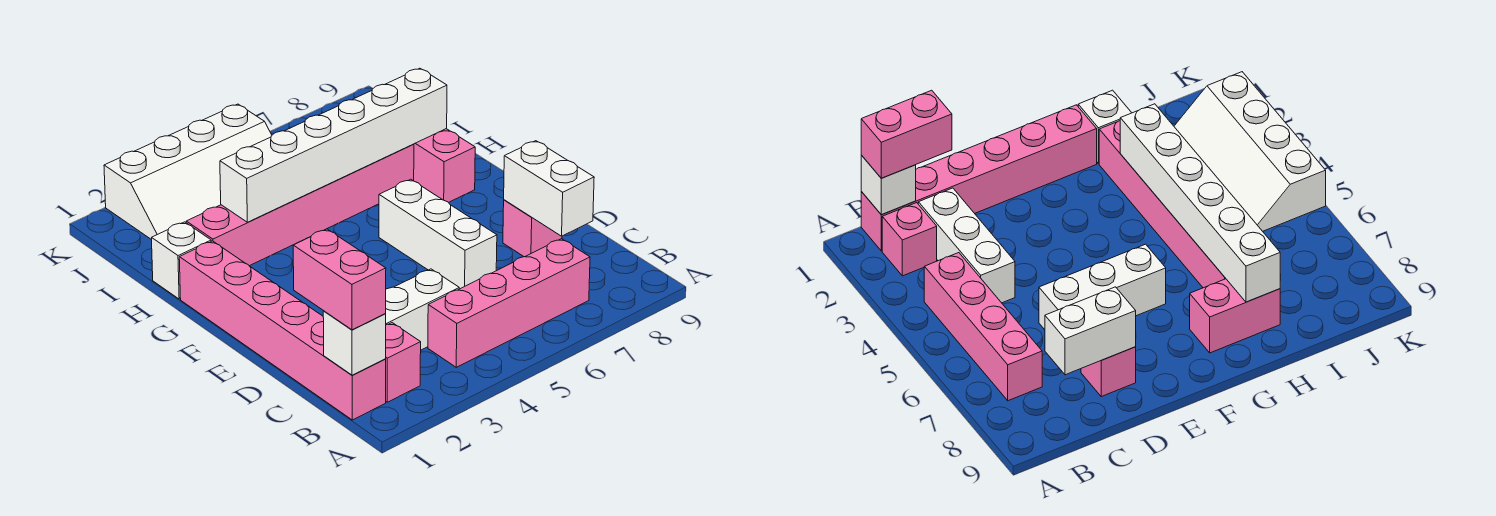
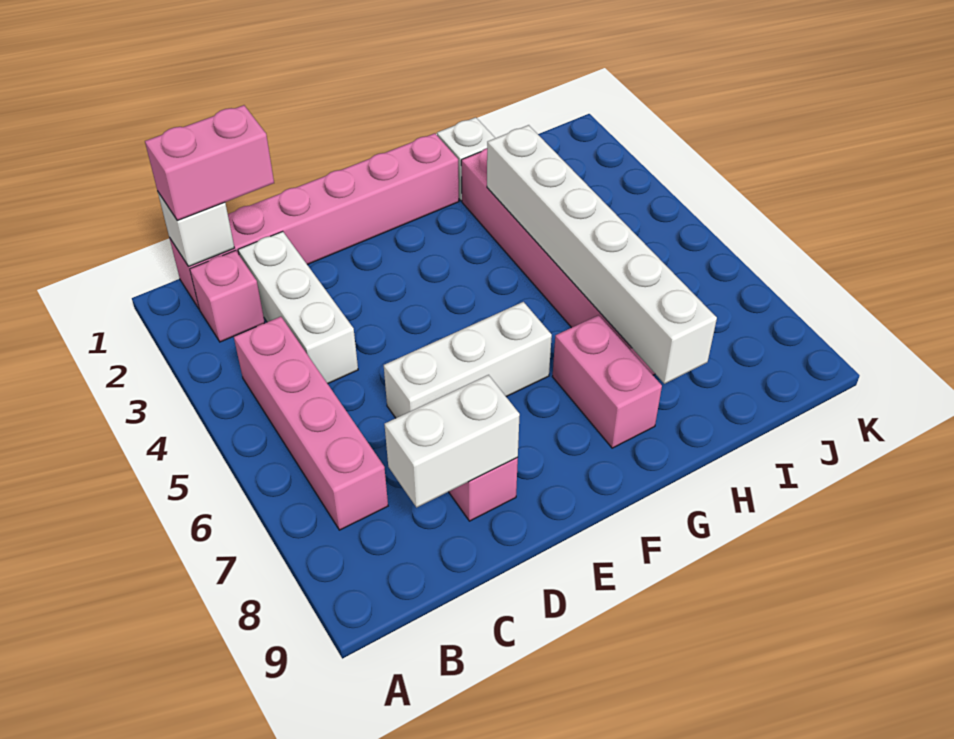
pink 1x2 brick [414,129,475,203] -> pink 1x2 brick turned to [552,315,662,448]
white 2x4 slope [104,104,272,240] -> none

